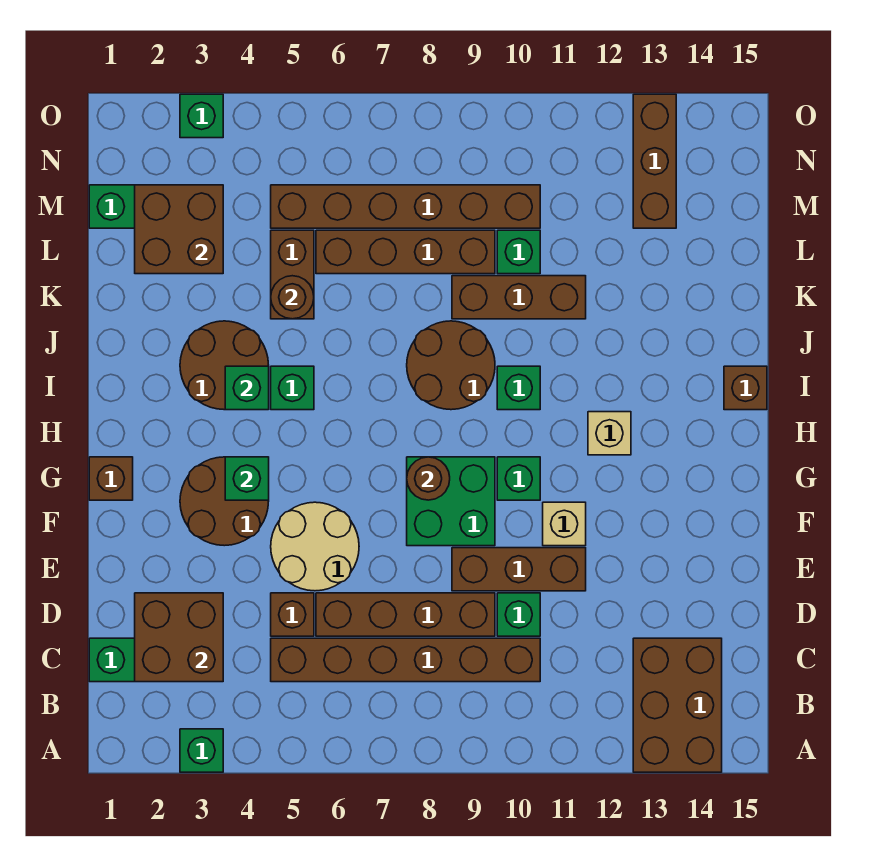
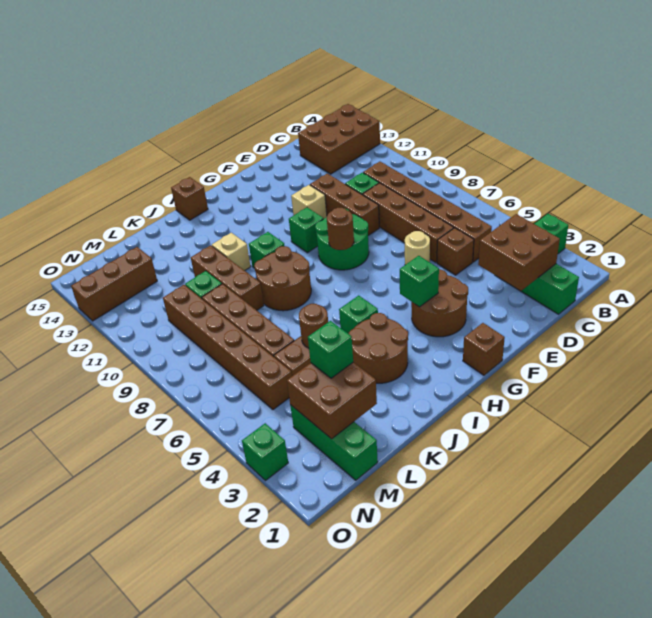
tan 2x2 round brick [271,502,359,591] -> tan 1x1 round brick [405,231,430,265]
green 2x2 brick [407,457,495,546] -> green 2x2 round brick [315,209,369,270]
tan 1x1 brick [588,412,631,455] -> tan 1x1 brick moved to [212,233,251,271]
green 1x1 brick [225,366,269,410] -> green 1x1 brick moved to [308,321,353,378]

